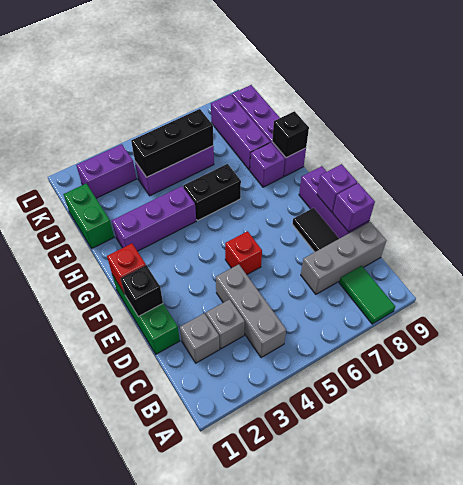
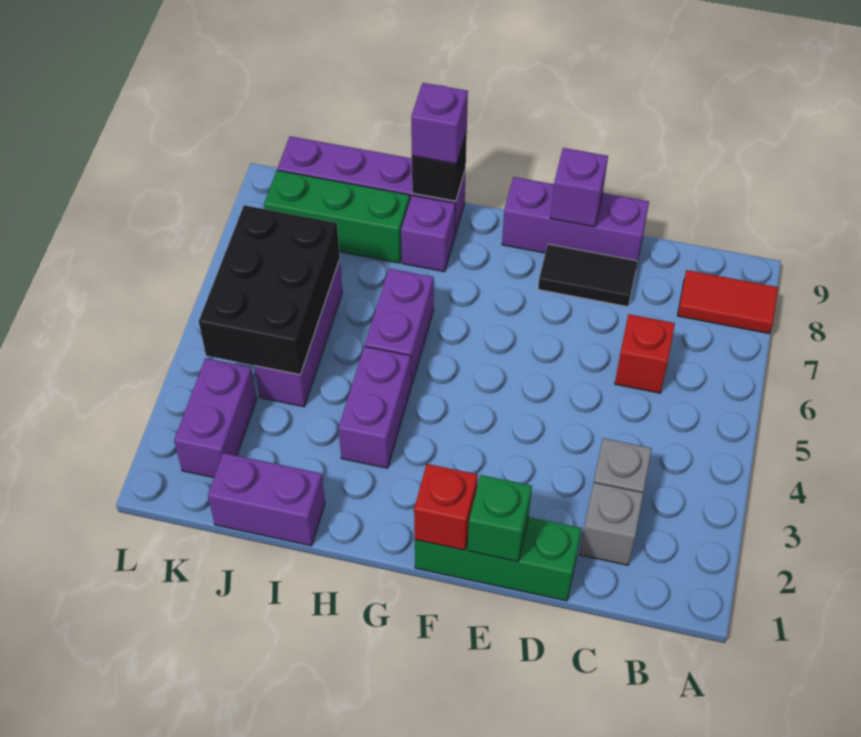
green 1x2 tile [339,266,395,324] -> red 1x2 tile [677,270,778,333]
grey 1x3 brick [216,264,286,358] -> none
grey 1x3 brick [301,222,386,294] -> none
purple 1x1 brick [333,183,375,232] -> purple 1x1 brick moved to [411,83,468,164]
black 1x1 brick [121,265,163,317] -> green 1x1 brick [468,475,532,561]
red 1x1 brick [225,231,262,275] -> red 1x1 brick moved to [615,314,675,393]
purple 1x3 brick [112,186,196,251] -> purple 1x2 brick [339,346,411,468]
black 1x2 brick [183,164,241,221] -> purple 1x2 brick [365,268,434,386]
green 1x2 brick [63,184,114,248] -> purple 1x2 brick [208,453,325,546]
purple 1x3 brick [211,94,270,170] -> green 1x3 brick [264,170,410,263]
black 1x3 brick [131,109,213,177] -> black 2x3 brick [199,205,340,375]

